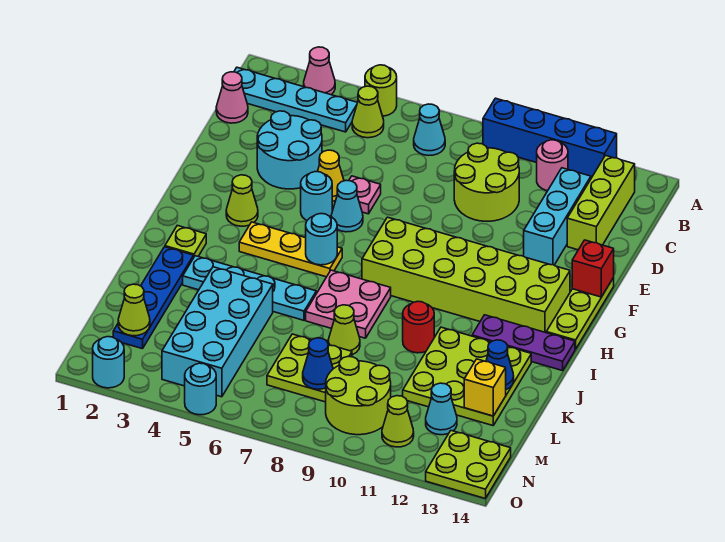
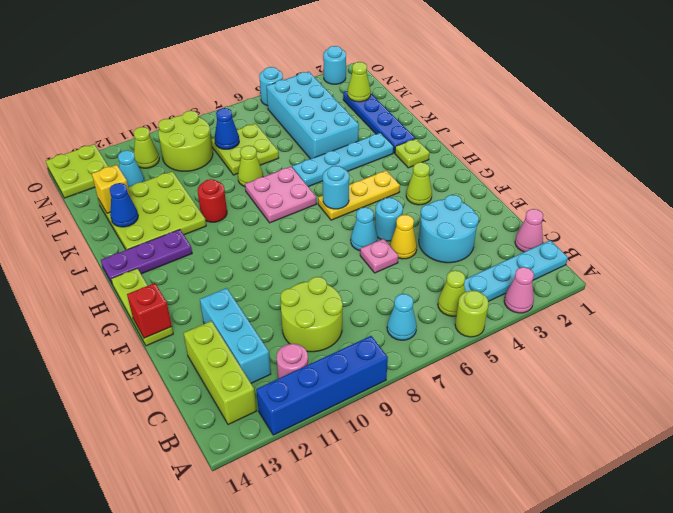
lime 2x6 brick [362,217,570,333] -> none

